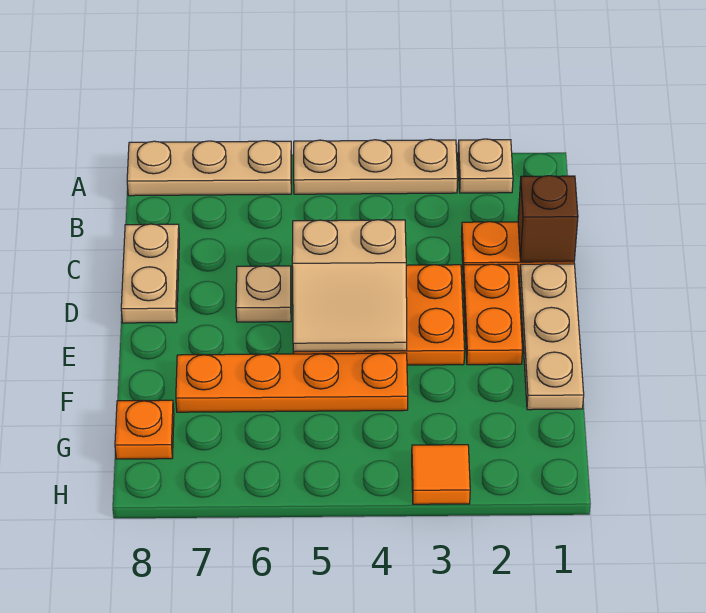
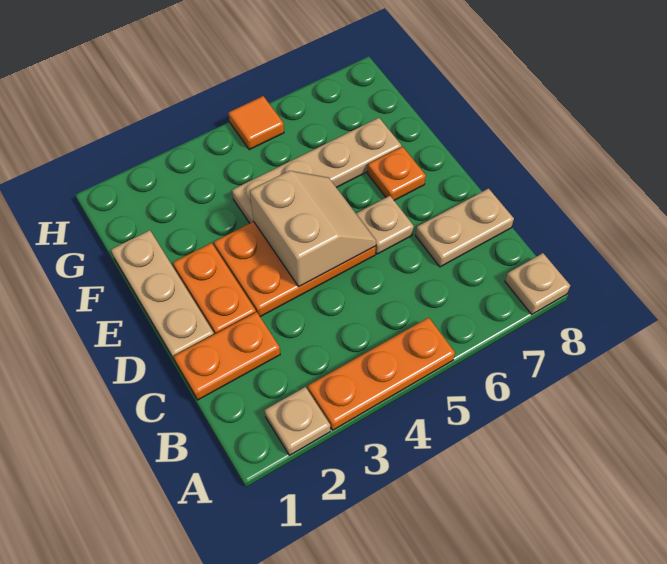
tan 1x3 plate [294,139,458,194] -> orange 1x3 plate [308,317,455,430]
tan 1x3 plate [127,141,291,196] -> tan 1x1 plate [505,253,570,314]
brown 1x1 brick [518,176,578,262] -> none
tan 1x2 plate [121,224,179,323] -> tan 1x2 plate turned to [416,189,514,267]
tan 2x2 slope [292,220,407,351] -> tan 2x2 slope turned to [250,171,376,287]
orange 1x4 plate [176,353,408,412] -> tan 1x4 plate [232,118,401,223]
orange 1x1 plate [115,400,174,459] -> orange 1x1 plate moved to [367,147,426,200]
orange 1x1 tile [412,445,470,504] -> orange 1x1 tile moved to [229,96,284,150]

